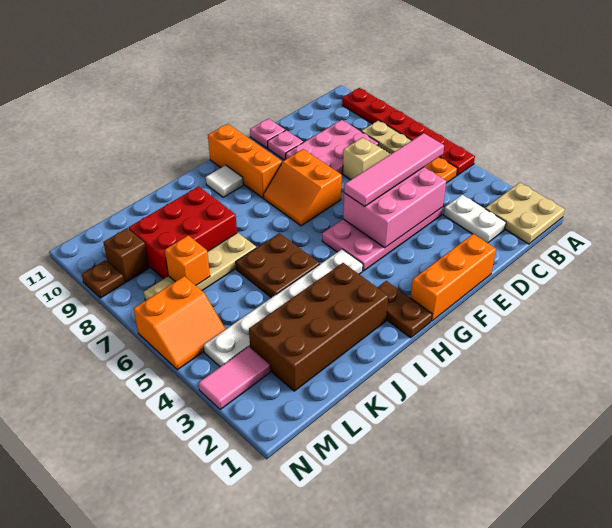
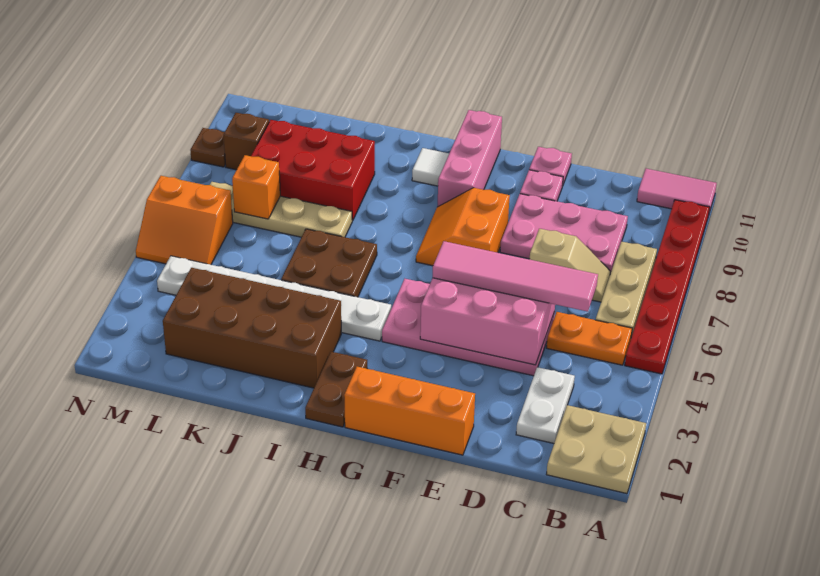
orange 1x3 brick [208,124,282,198] -> pink 1x3 brick [437,110,502,207]
pink 1x2 tile [198,347,270,410] -> pink 1x2 tile moved to [637,169,717,213]

